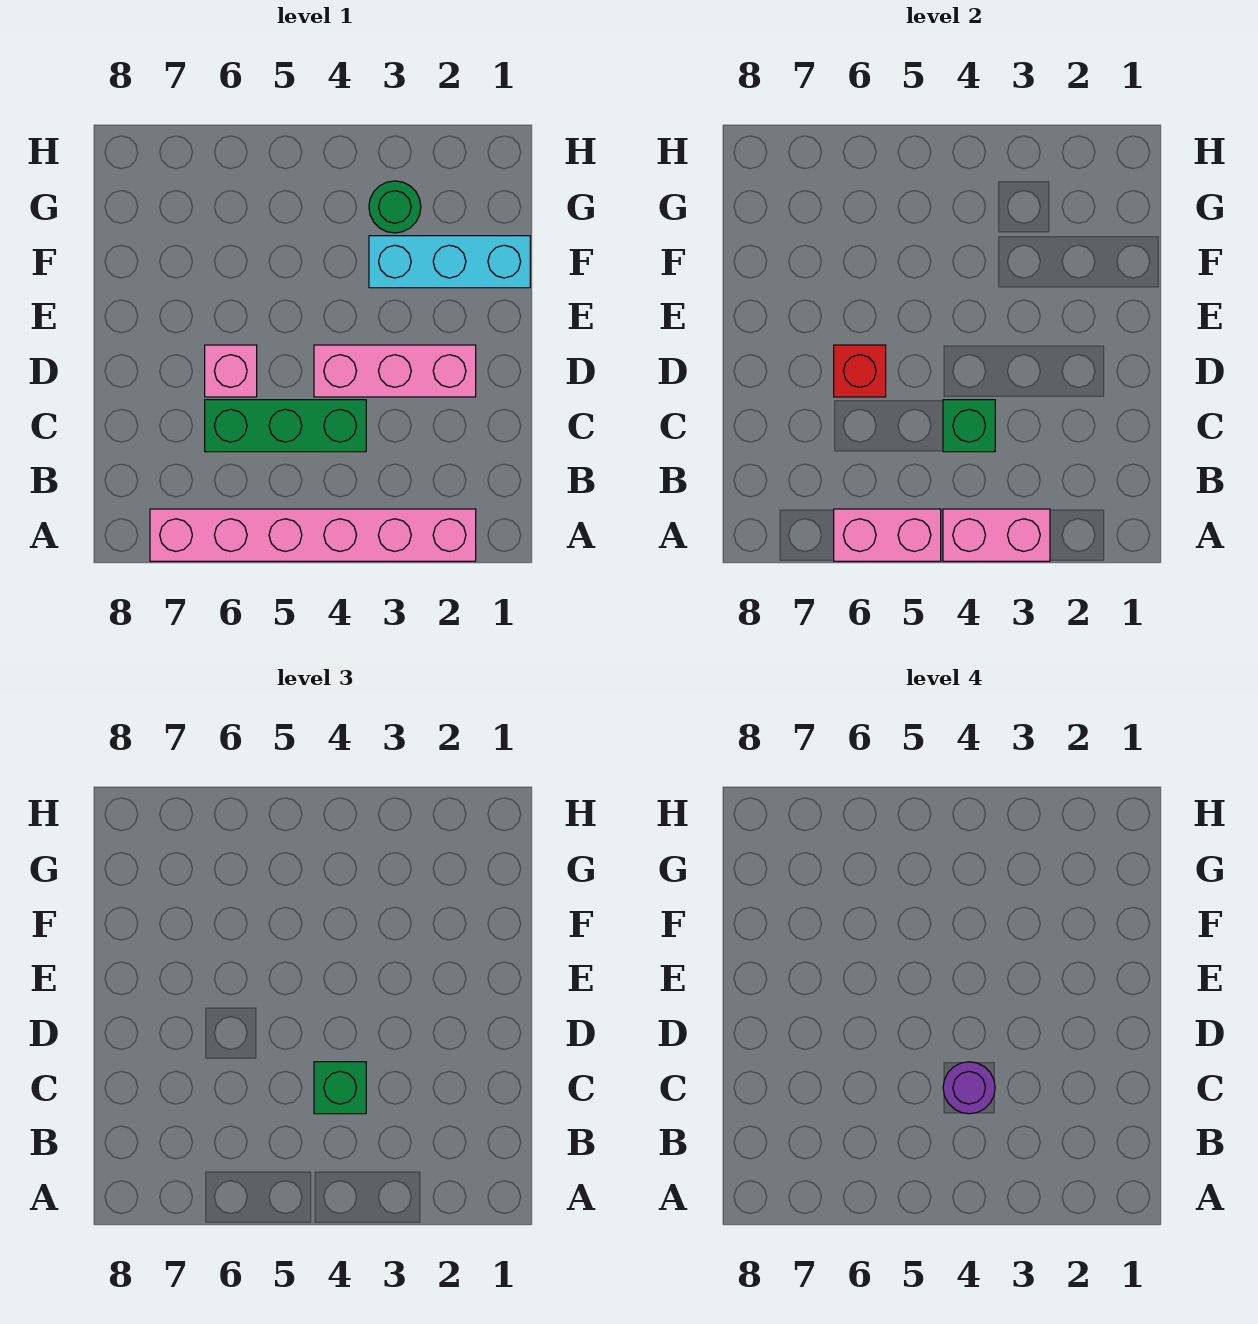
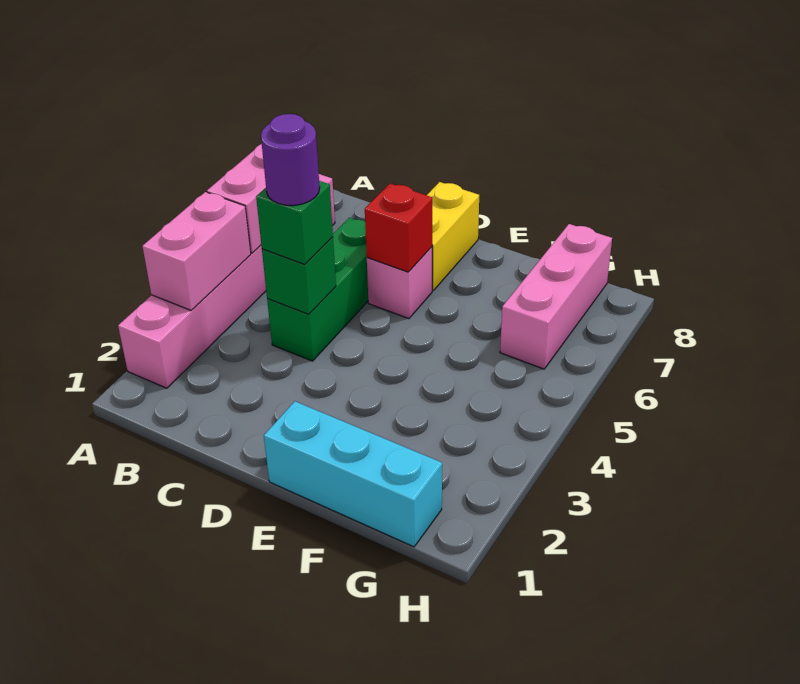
pink 1x3 brick [314,345,476,397] -> pink 1x3 brick moved to [500,224,612,369]
none -> yellow 1x2 brick [427,182,479,291]
cyan 1x3 brick [369,236,530,288] -> cyan 1x3 brick turned to [264,401,442,547]
green 1x1 round brick [369,181,421,233] -> none

